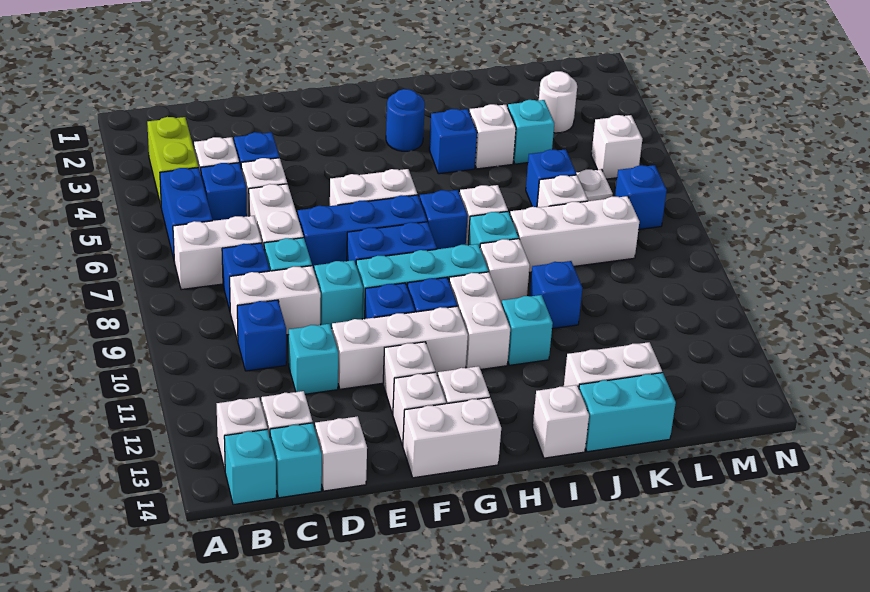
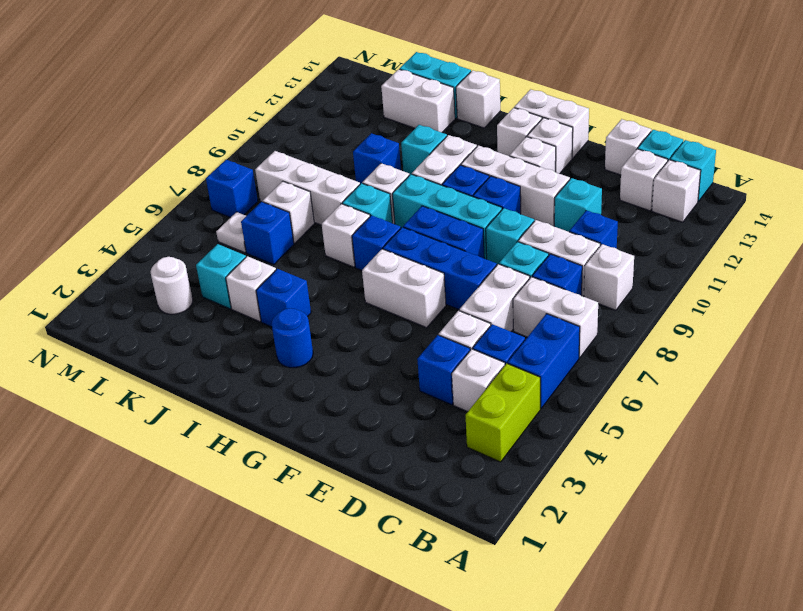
white 1x1 brick [591,115,642,179] -> white 1x1 brick moved to [584,244,634,310]

